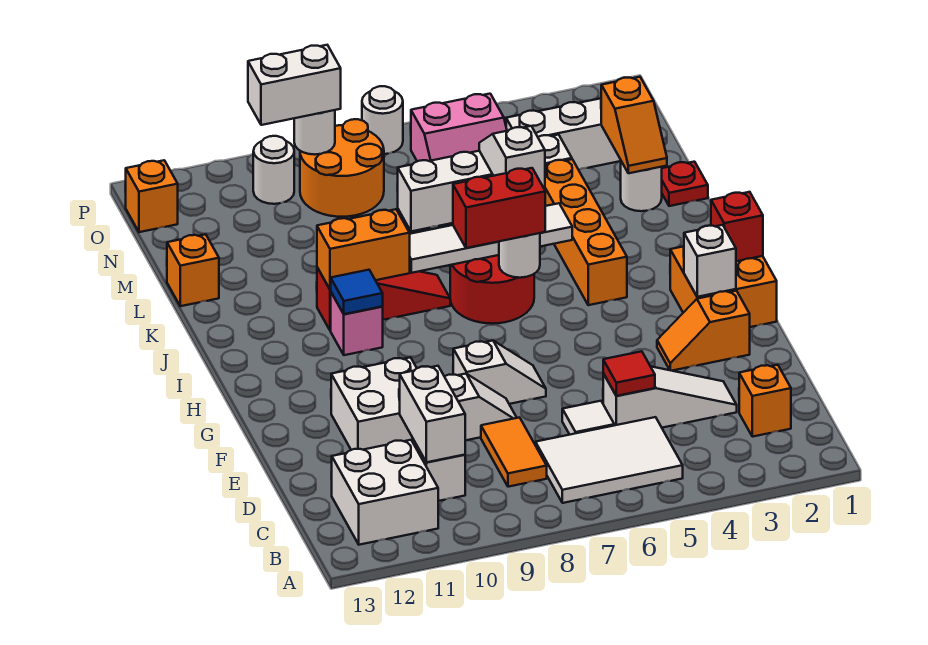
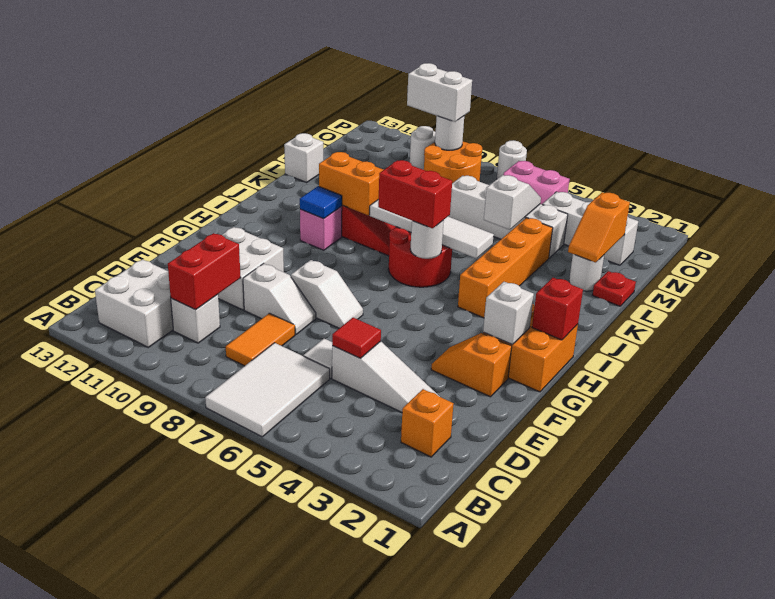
white 2x3 tile [535,417,683,503] -> white 2x3 tile turned to [205,343,330,437]
white 1x2 brick [400,366,465,462] -> red 1x2 brick [168,233,241,310]
orange 1x1 brick [167,234,219,306] -> white 1x1 brick [284,133,323,182]
orange 1x1 brick [125,160,178,232] -> none

